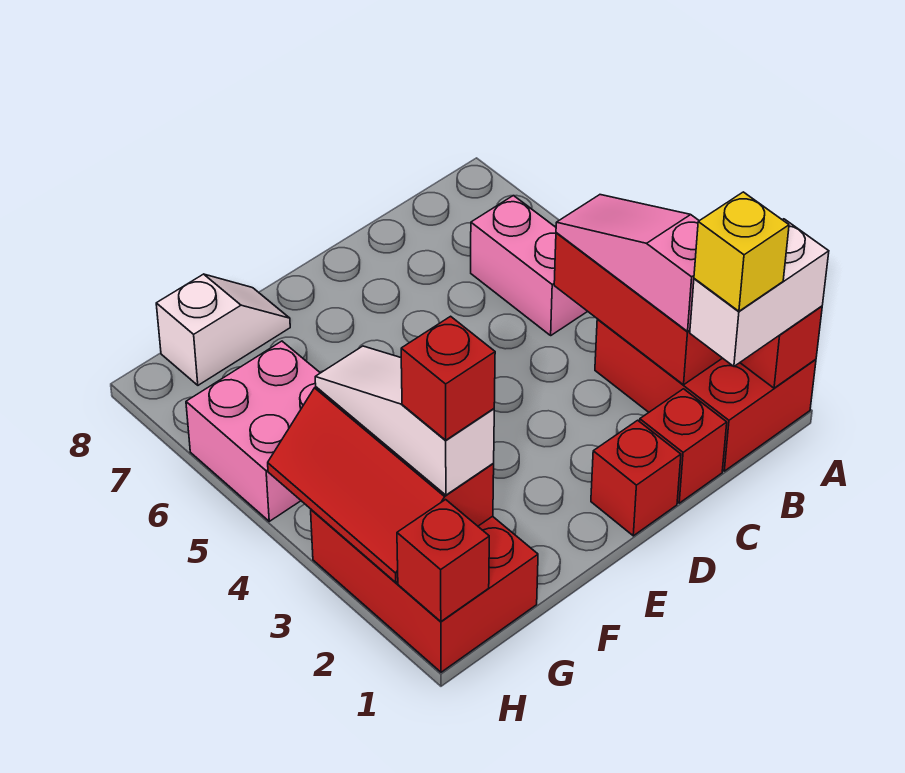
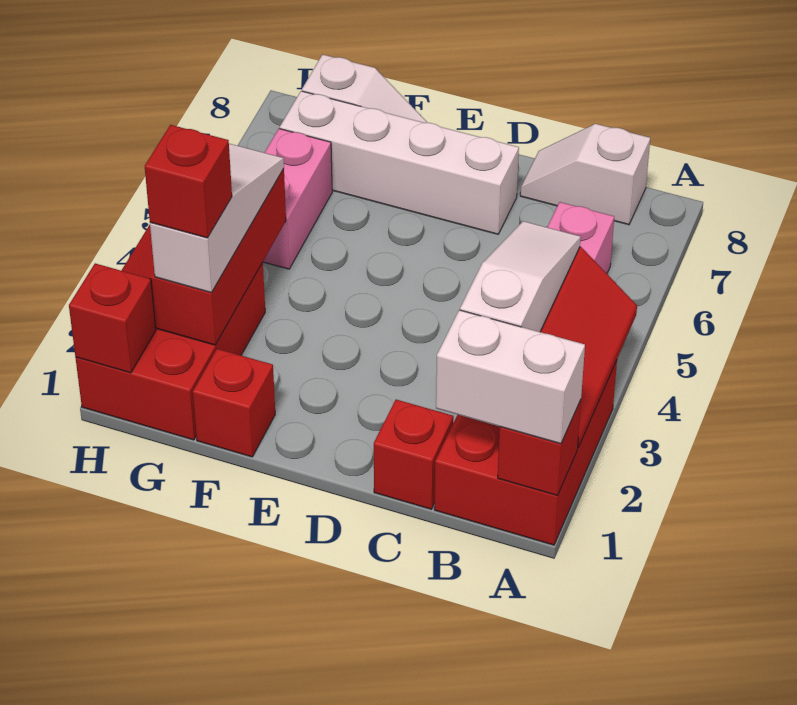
yellow 1x1 brick [694,192,789,311] -> none
pink 1x3 slope [556,195,699,331] -> white 1x3 slope [460,221,581,332]
none -> white 1x2 slope [520,124,650,225]
red 1x1 brick [591,420,681,536] -> red 1x1 brick moved to [193,349,275,457]
none -> white 1x4 brick [280,91,519,234]
pink 2x2 brick [186,341,320,521] -> pink 1x2 brick [263,129,332,269]

